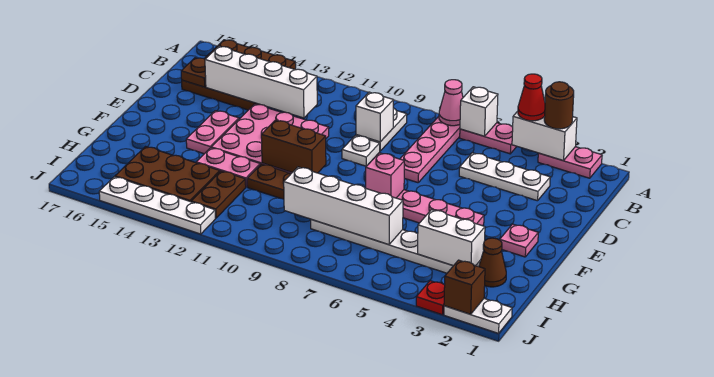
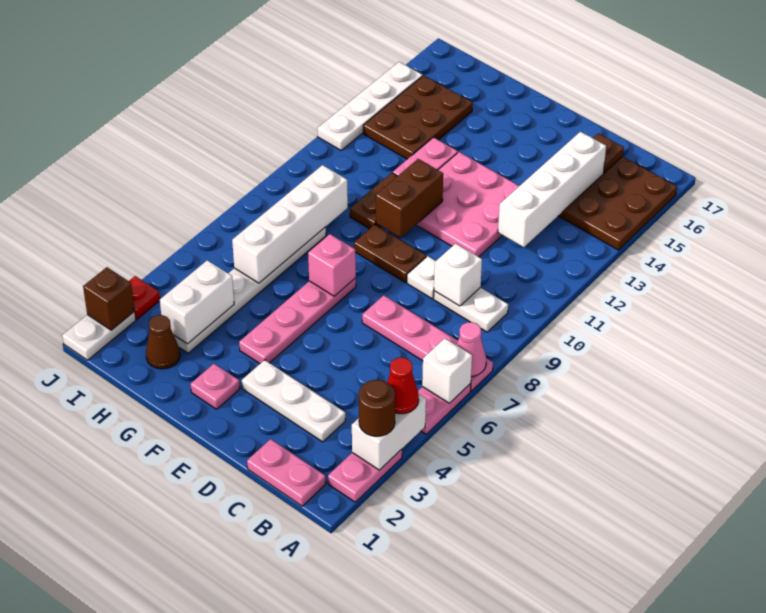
white 1x3 plate [459,153,550,201] -> white 1x3 plate turned to [242,360,346,442]
pink 1x2 plate [186,111,239,154] -> pink 1x2 plate moved to [247,439,326,506]
brown 1x2 plate [191,171,246,218] -> brown 1x2 plate moved to [354,225,426,283]

